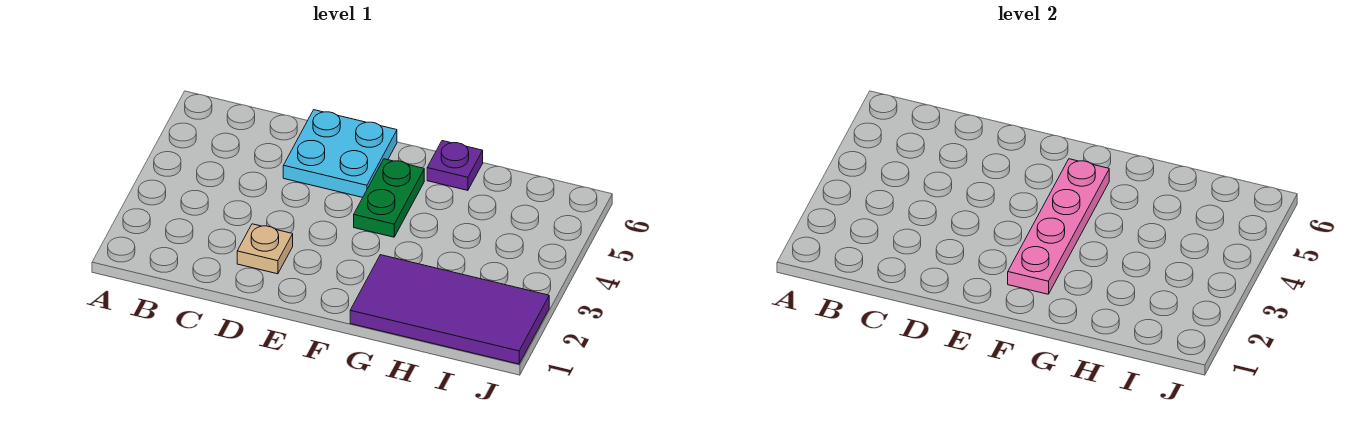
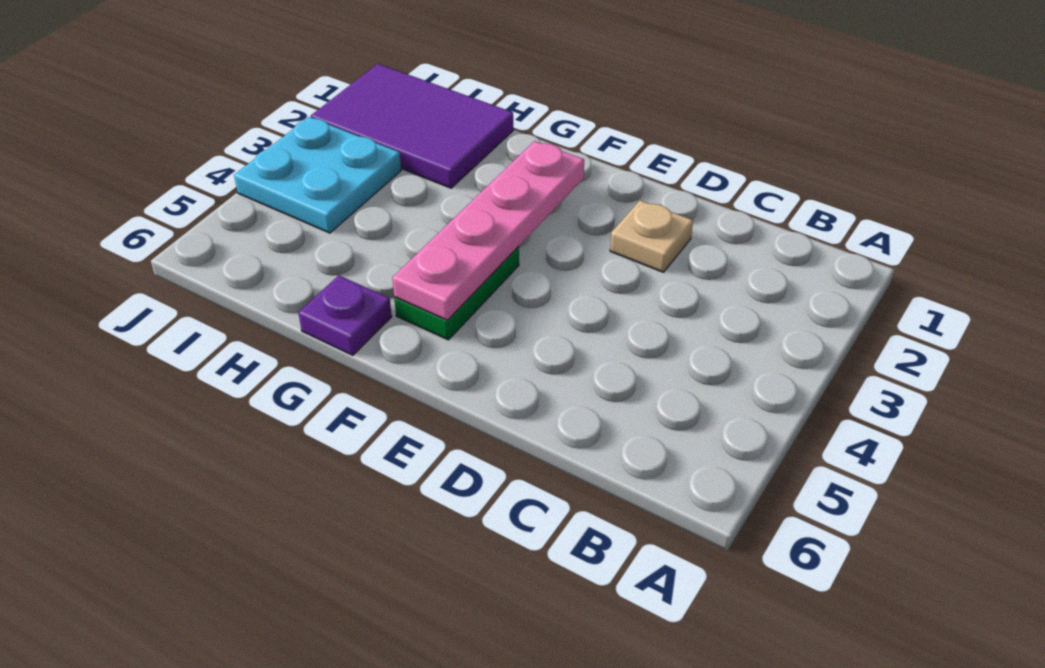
cyan 2x2 plate [283,110,397,197] -> cyan 2x2 plate moved to [234,117,401,233]
purple 2x4 tile [350,255,549,364] -> purple 2x3 tile [311,64,513,188]

